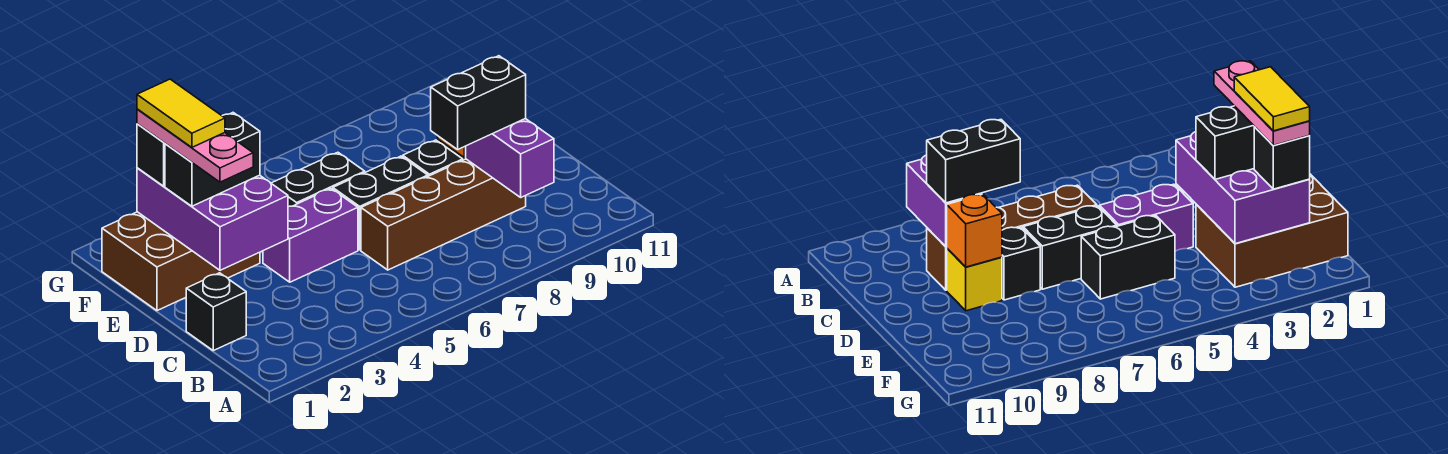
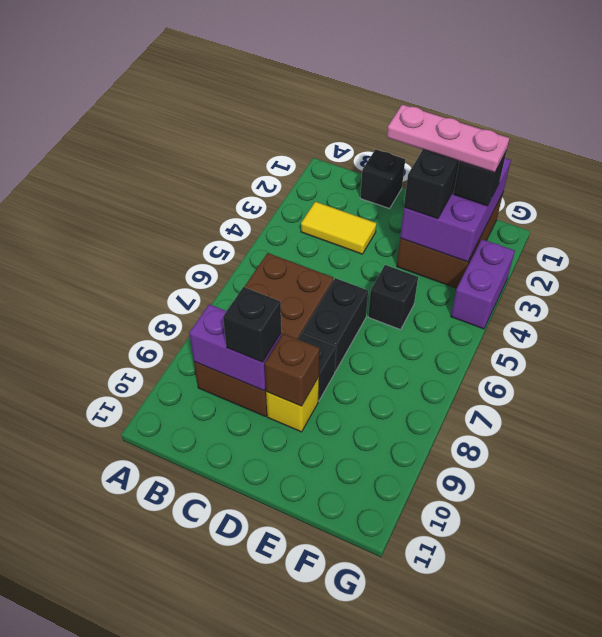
brown 1x4 brick [361,159,526,270] -> brown 2x4 brick [194,253,333,417]
black 1x2 brick [431,56,526,149] -> black 1x1 brick [223,287,281,362]
purple 2x3 brick [137,168,288,270] -> purple 2x3 brick turned to [400,158,511,262]
purple 1x2 brick [263,189,358,282] -> purple 1x2 brick moved to [451,239,515,329]
orange 1x1 brick [947,194,1002,267] -> brown 1x1 brick [265,334,320,406]
yellow 1x2 tile [137,79,225,147] -> yellow 1x2 tile moved to [301,202,377,254]
black 1x2 brick [271,152,365,207] -> black 1x1 brick [368,265,418,330]

